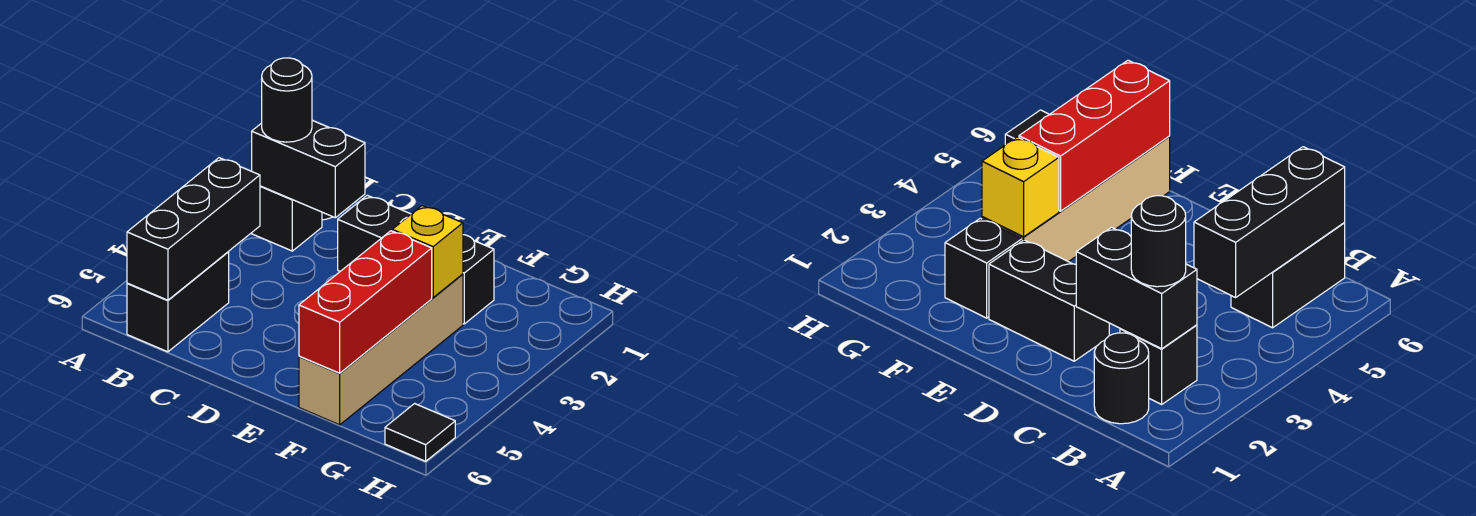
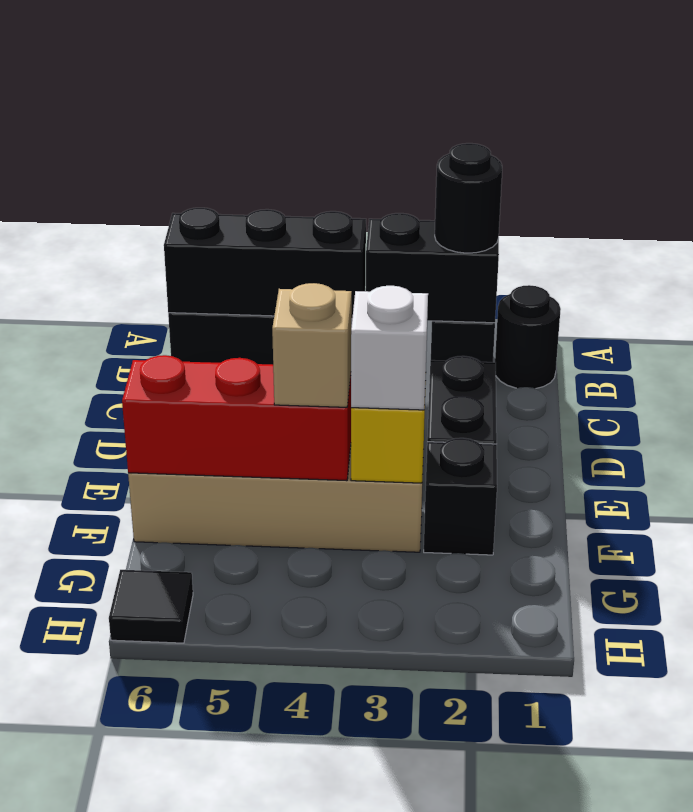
black 1x2 brick [252,120,365,218] -> black 1x2 brick turned to [366,213,499,323]
none -> white 1x1 brick [351,286,428,410]
none -> tan 1x1 brick [272,283,352,407]

